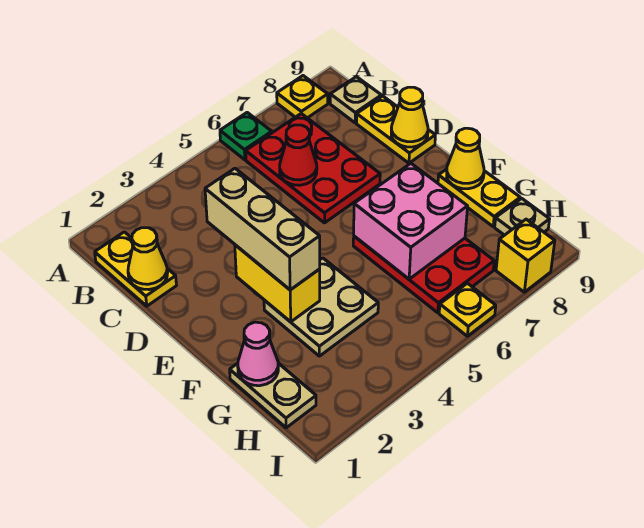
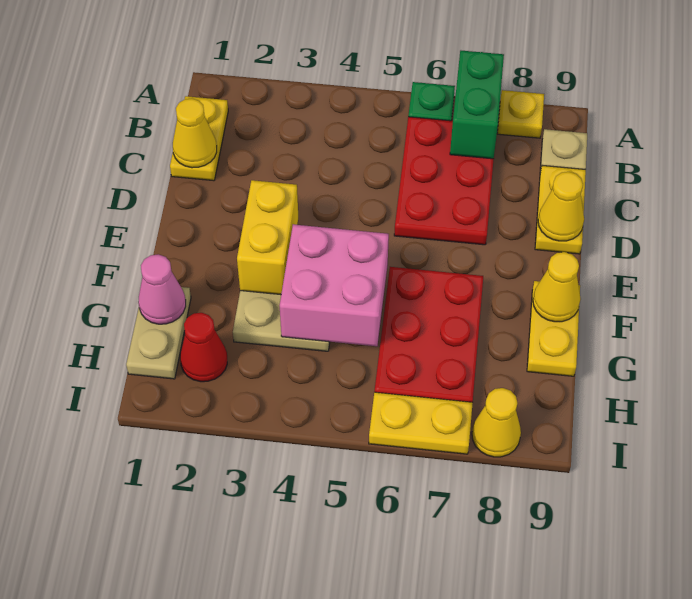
none -> green 1x2 brick [450,51,504,159]
red 1x1 cone [280,125,317,185] -> red 1x1 cone moved to [180,313,227,382]
tan 1x3 brick [205,168,320,290] -> none
pink 2x2 brick [354,163,468,279] -> pink 2x2 brick moved to [280,224,389,346]
tan 1x1 plate [495,198,550,235] -> none
yellow 1x1 plate [439,283,496,336] -> yellow 1x2 plate [369,392,473,454]
yellow 1x1 brick [496,219,555,292] -> yellow 1x1 cone [472,388,521,457]

